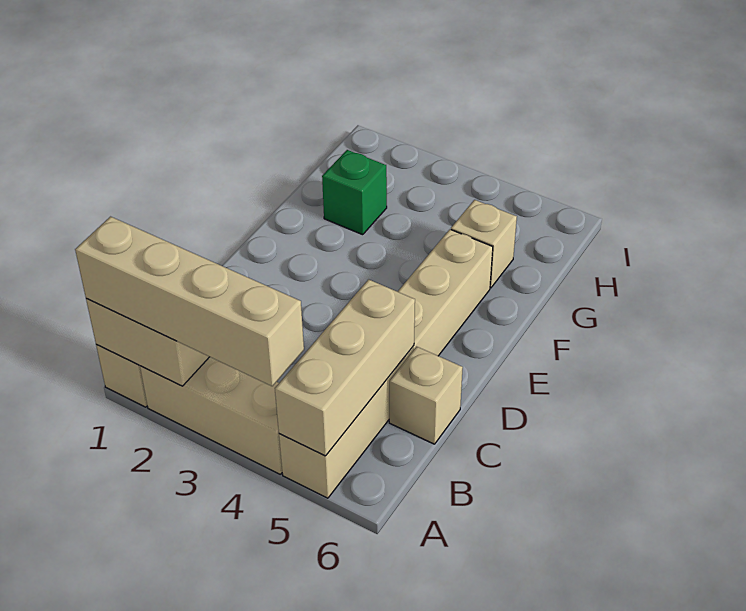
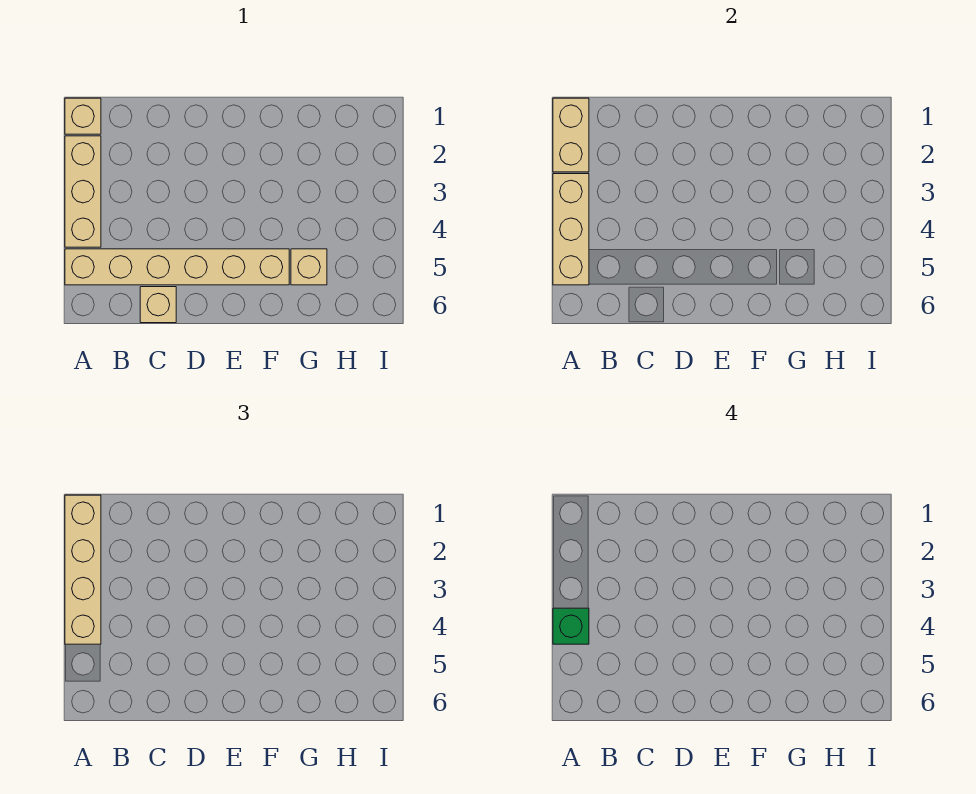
tan 1x3 brick [275,279,415,456] -> tan 1x3 brick turned to [553,174,589,285]
green 1x1 brick [322,150,387,235] -> green 1x1 brick moved to [553,608,589,644]

